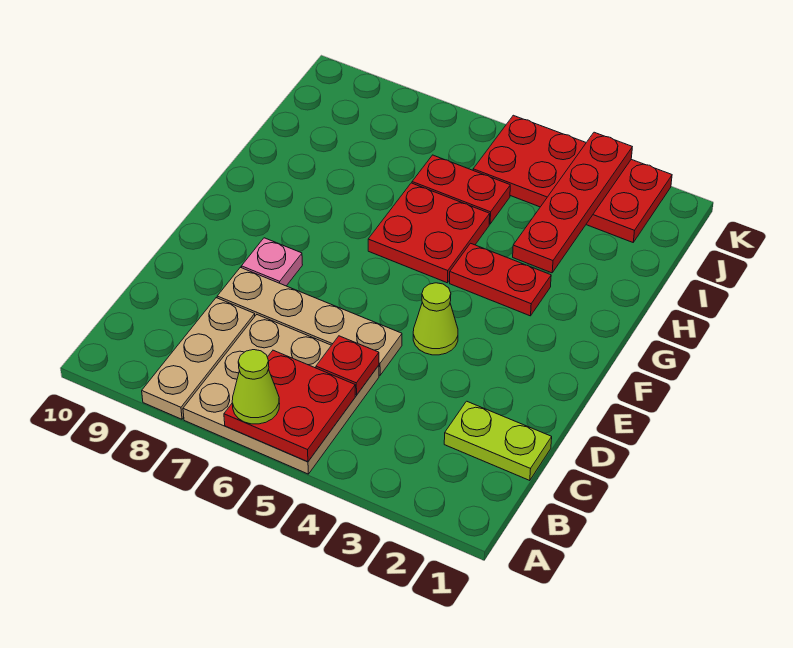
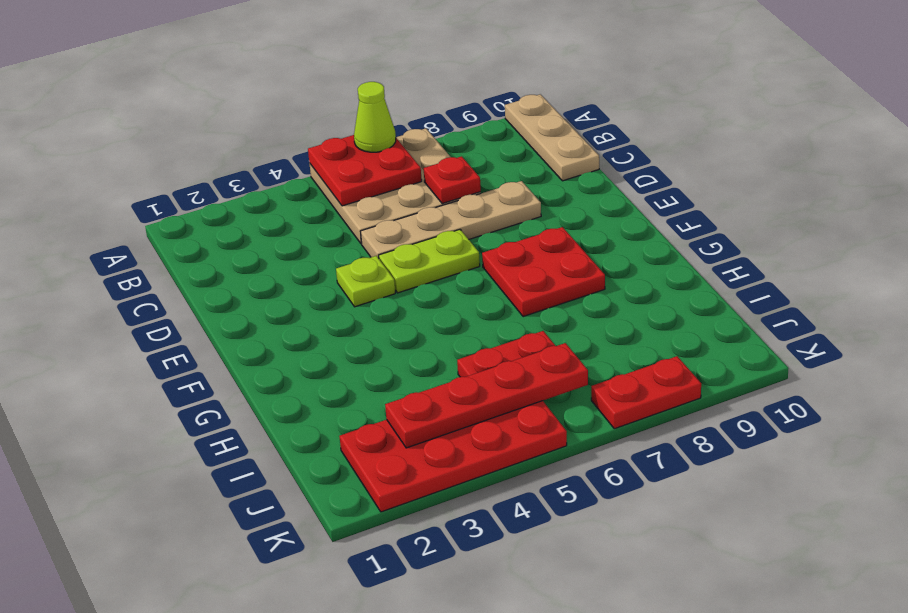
tan 1x3 plate [142,298,255,419] -> tan 1x3 plate moved to [505,94,599,181]
lime 1x2 plate [444,401,552,481] -> lime 1x2 plate moved to [379,230,480,293]
red 1x1 plate [316,336,379,395] -> red 1x1 plate moved to [424,156,481,204]
lime 1x1 cone [413,283,458,355] -> lime 1x1 plate [336,256,395,307]
pink 1x1 plate [241,238,302,286] -> none
red 1x2 plate [450,243,551,316] -> red 1x2 plate moved to [591,356,701,429]
red 2x2 plate [368,183,490,283] -> red 2x2 plate moved to [482,227,605,317]
red 1x4 plate [513,132,632,273] -> red 1x4 plate turned to [385,343,588,448]

